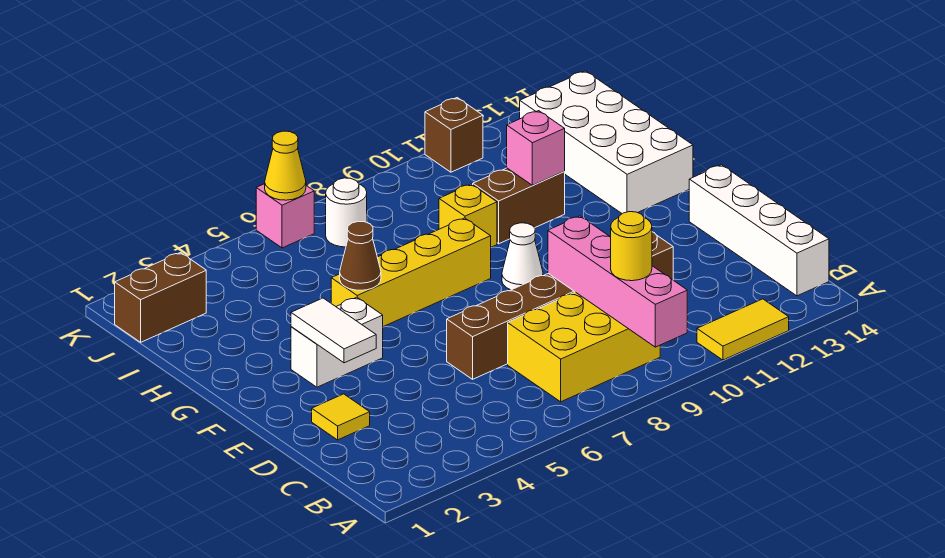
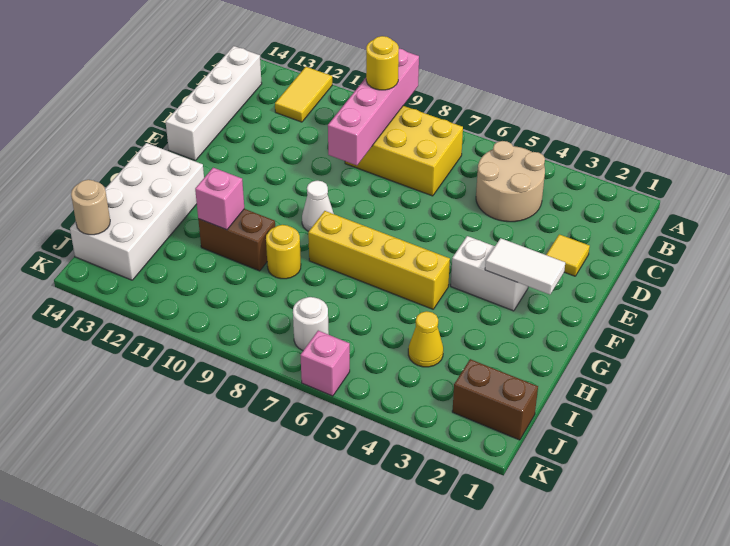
yellow 1x2 tile [697,299,789,360] -> yellow 1x2 tile turned to [275,67,332,122]
none -> tan 2x2 round brick [476,141,545,222]
brown 1x6 brick [447,232,673,379] -> none
white 1x2 tile [291,298,376,363] -> white 1x2 tile turned to [485,238,565,295]
brown 1x1 cone [340,221,381,290] -> none
yellow 1x1 brick [439,184,497,247] -> yellow 1x1 round brick [266,225,301,279]
none -> tan 1x1 round brick [71,180,110,235]
yellow 1x1 cone [265,131,306,200] -> yellow 1x1 cone moved to [408,311,443,367]
brown 1x1 brick [425,98,483,172] -> none

